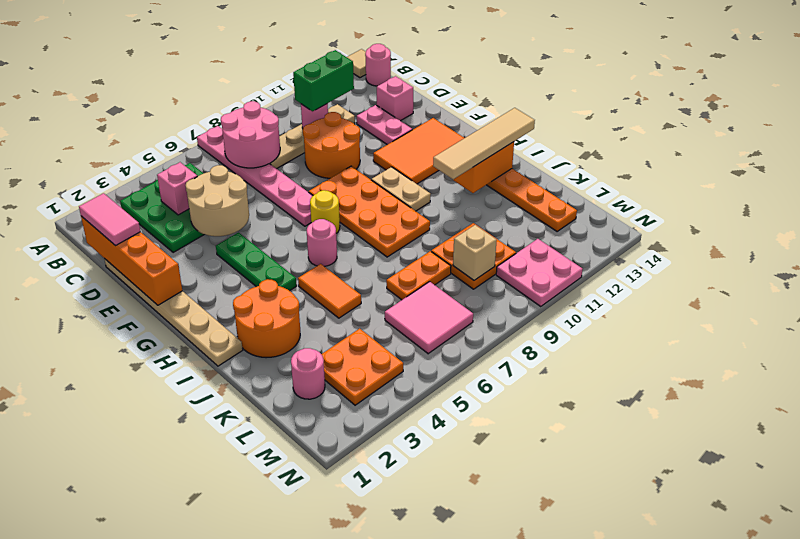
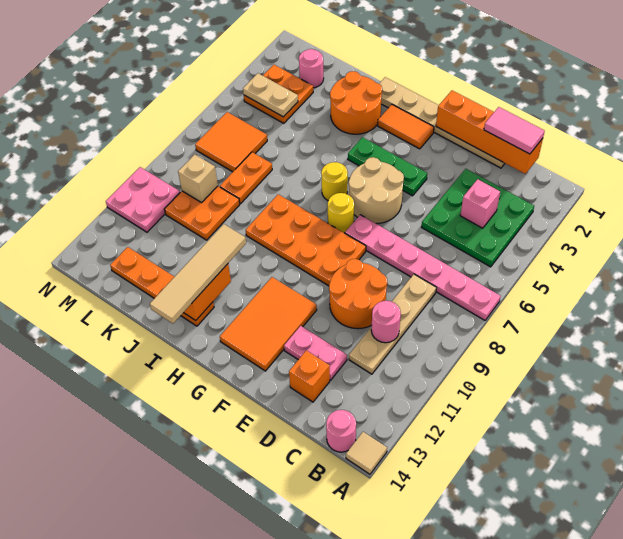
pink 2x2 round brick [221,101,280,168] -> none
green 1x2 brick [293,50,354,111] -> none
tan 2x2 round brick [186,165,249,236] -> tan 2x2 round brick moved to [349,157,404,223]
pink 1x1 brick [377,76,413,121] -> orange 1x1 brick [289,350,330,402]
tan 1x2 plate [371,167,431,211] -> tan 1x2 plate moved to [243,73,298,117]
pink 1x1 round brick [307,219,337,266] -> yellow 1x1 round brick [321,162,348,200]
orange 1x2 tile [298,264,361,318] -> orange 1x2 tile moved to [378,105,434,149]
pink 2x2 tile [385,282,473,354] -> orange 2x2 tile [195,112,267,172]

